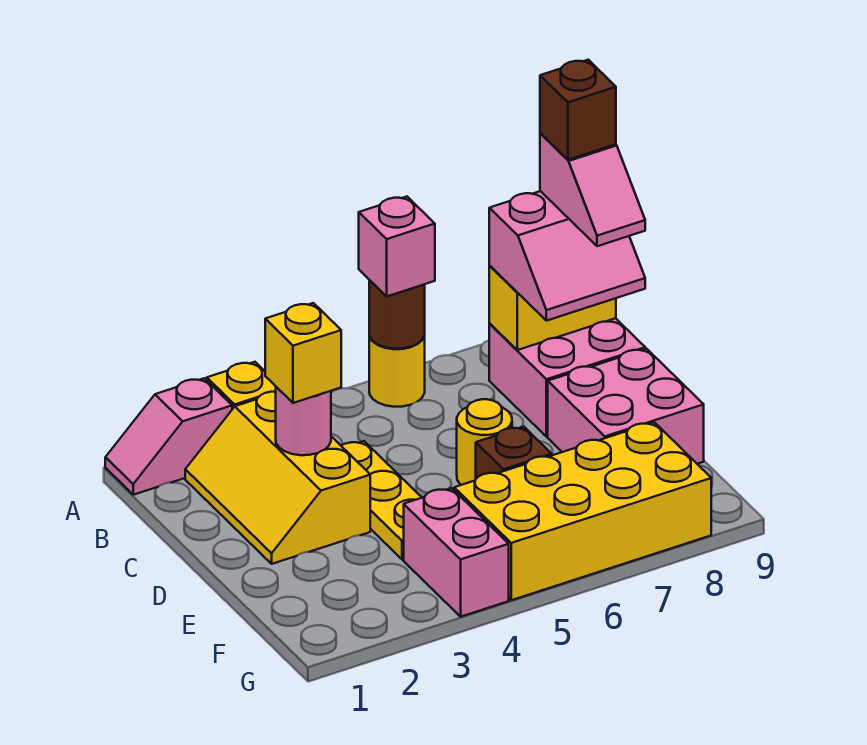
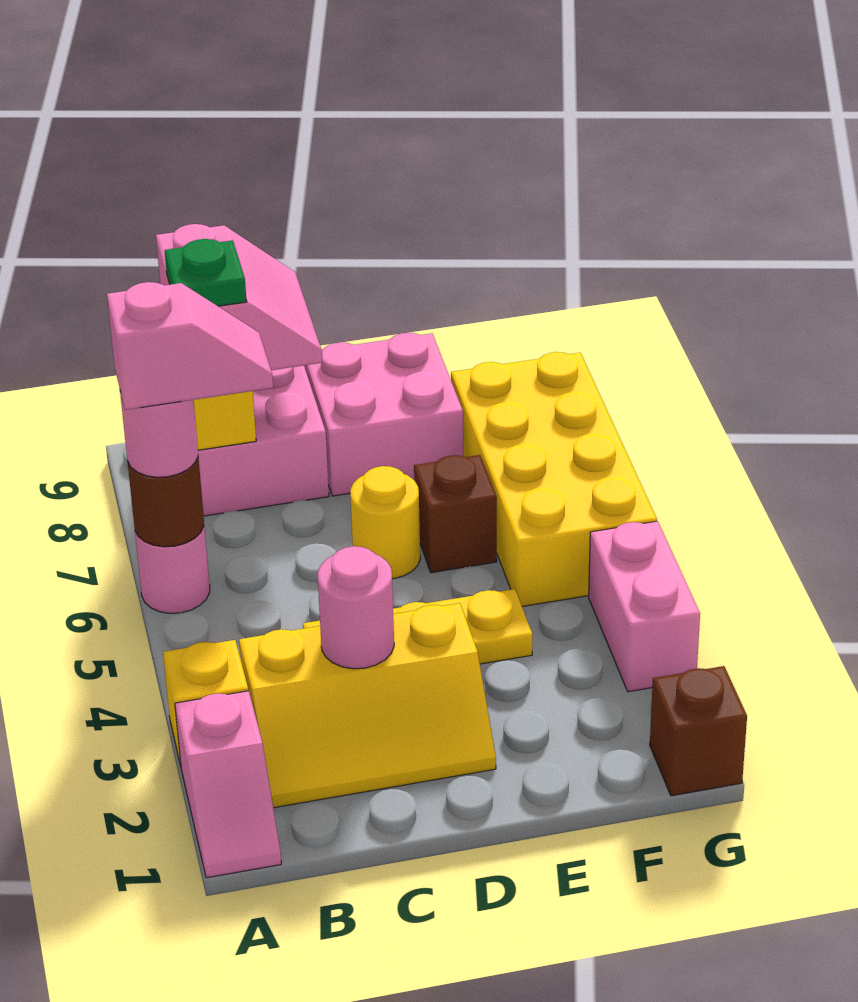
yellow 1x1 round brick [369,336,425,407] -> pink 1x1 round brick [135,527,210,613]
pink 1x1 brick [359,197,435,296] -> pink 1x1 round brick [120,392,198,477]
none -> green 1x1 plate [165,239,247,306]
pink 1x2 slope [540,133,645,246] -> pink 1x2 slope moved to [107,282,273,410]
brown 1x1 brick [540,60,616,160] -> brown 1x1 brick moved to [650,666,747,796]
yellow 1x1 brick [265,303,341,403] -> none
pink 1x2 brick [404,488,509,617] -> pink 1x2 brick turned to [589,521,700,692]

